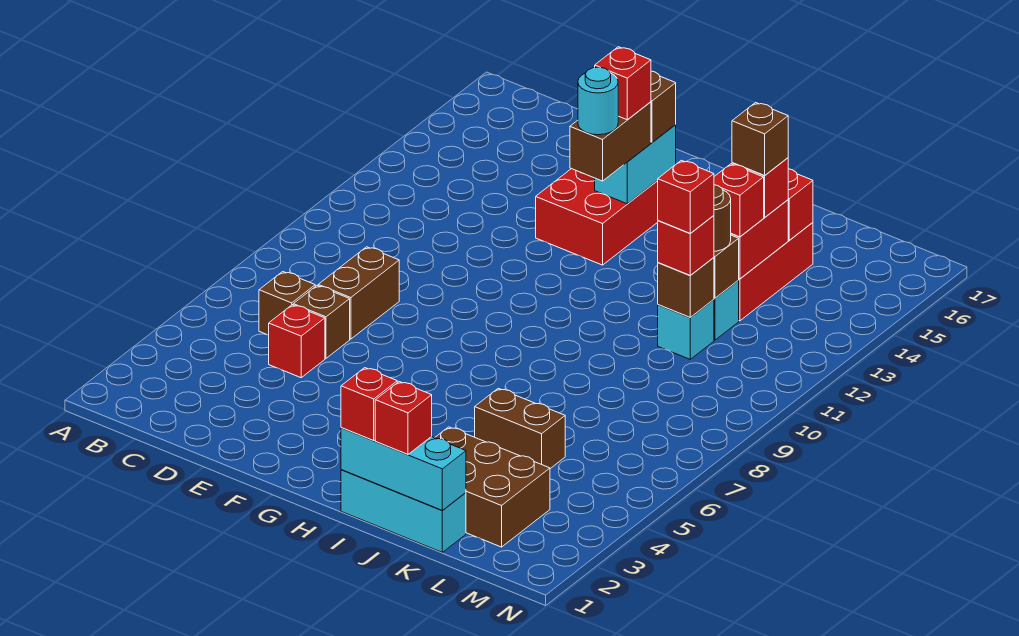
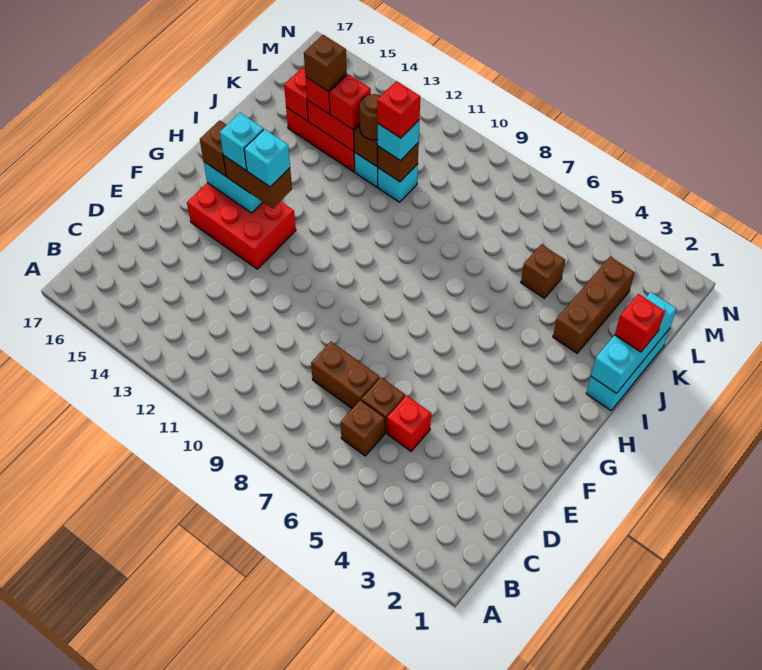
cyan 1x1 round brick [578,67,618,135] -> cyan 1x1 brick [244,129,290,187]
red 1x1 brick [595,47,651,120] -> cyan 1x1 brick [220,113,264,170]
red 1x1 brick [341,368,397,440] -> none
brown 2x3 brick [435,427,550,547] -> brown 1x3 brick [553,257,635,353]
brown 1x2 brick [475,388,565,469] -> brown 1x1 brick [521,244,565,298]
red 1x1 brick [658,216,714,275] -> cyan 1x1 brick [378,120,419,161]

